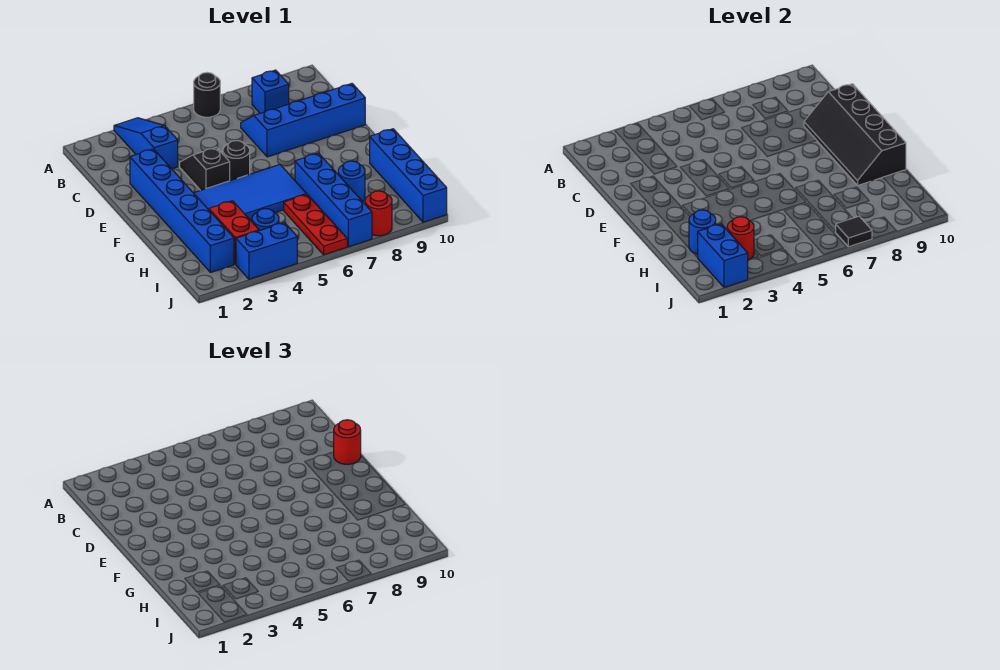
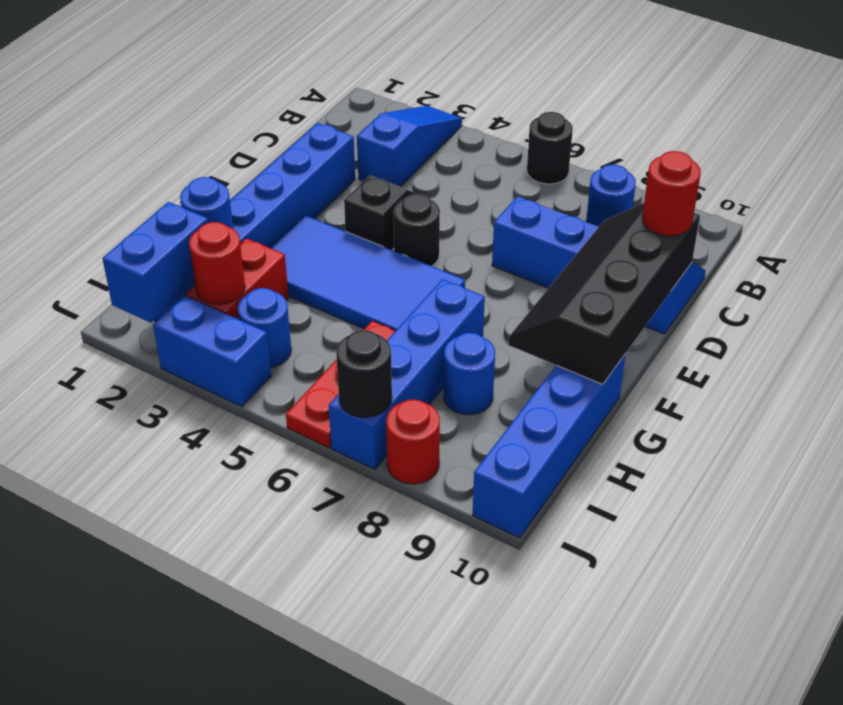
blue 1x1 brick [252,70,289,113] -> blue 1x1 round brick [586,165,636,227]
black 1x1 tile [836,216,872,247] -> black 1x1 round brick [336,330,392,417]

